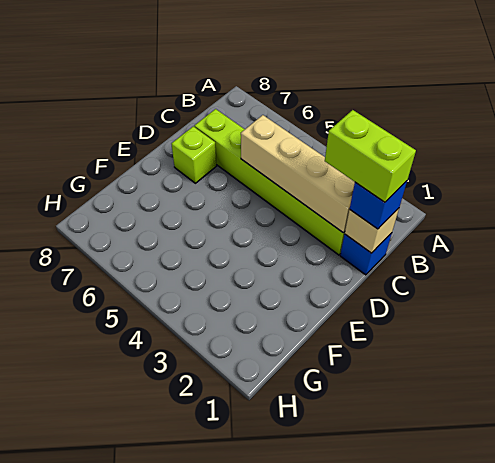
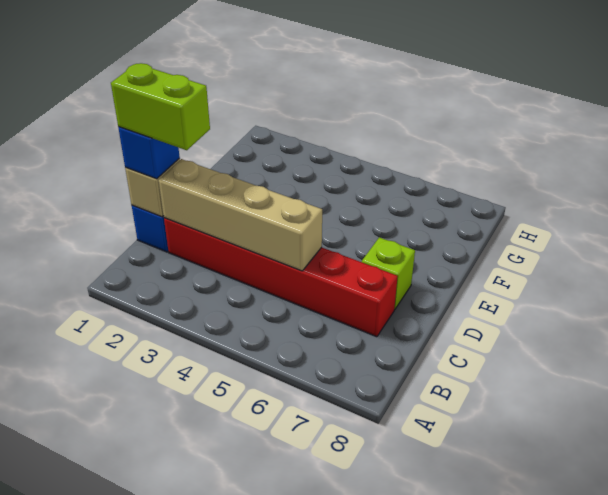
lime 1x6 brick [195,109,345,255] -> red 1x6 brick [164,218,398,337]

